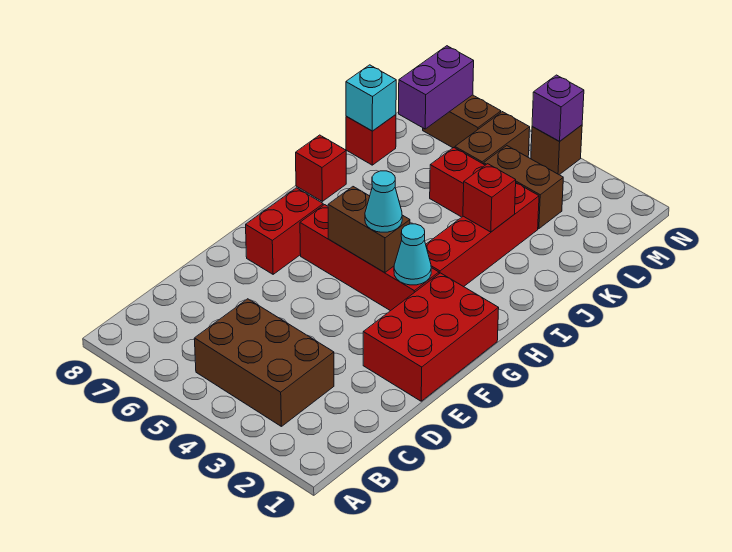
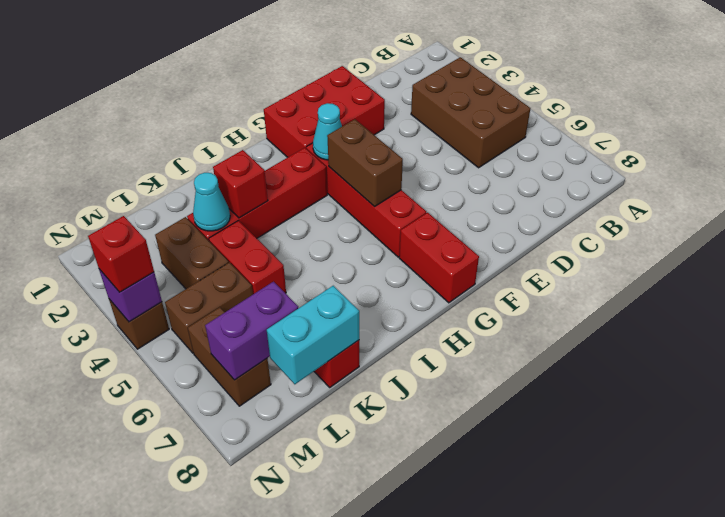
red 1x2 brick [246,188,323,274] -> red 1x2 brick turned to [399,213,479,303]
cyan 1x1 cone [365,171,402,232] -> cyan 1x1 cone moved to [193,173,230,231]
red 1x1 brick [296,135,346,201] -> red 1x1 brick moved to [88,216,154,292]
cyan 1x1 brick [346,65,396,131] -> cyan 1x2 brick [267,286,359,384]

